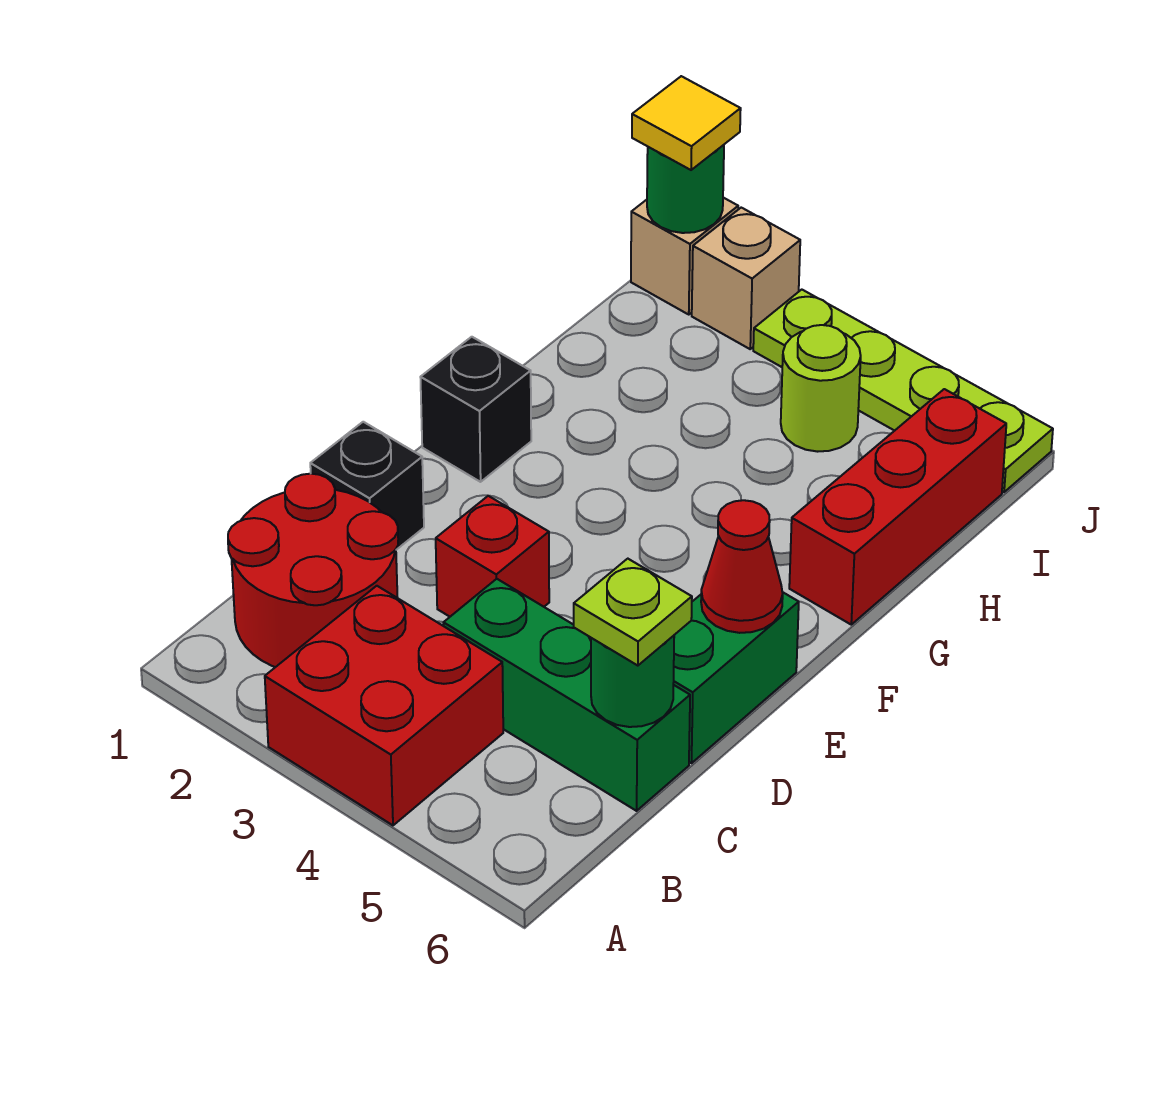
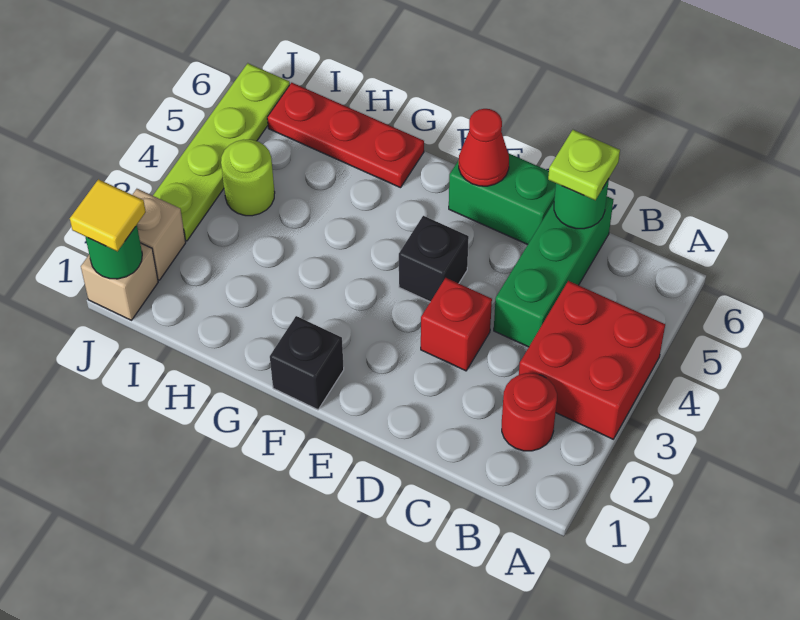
red 2x2 round brick [228,474,398,667] -> red 1x1 round brick [502,373,557,451]
black 1x1 brick [310,422,424,550] -> black 1x1 brick moved to [399,216,469,302]
red 1x3 brick [789,389,1006,624] -> red 1x3 plate [267,83,424,188]

